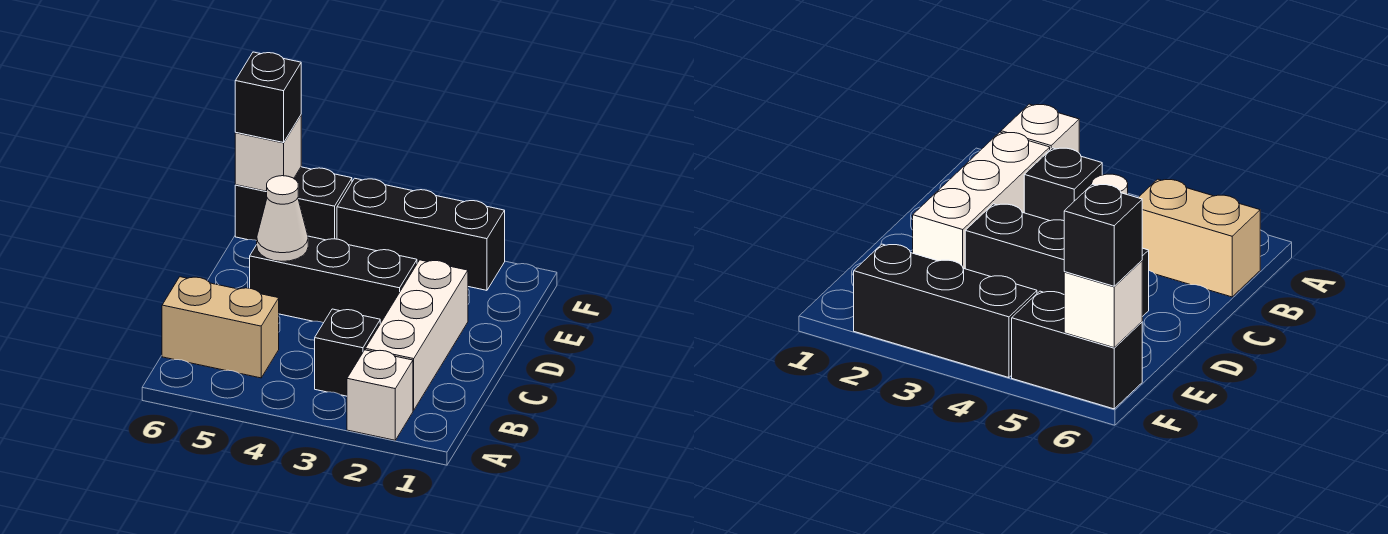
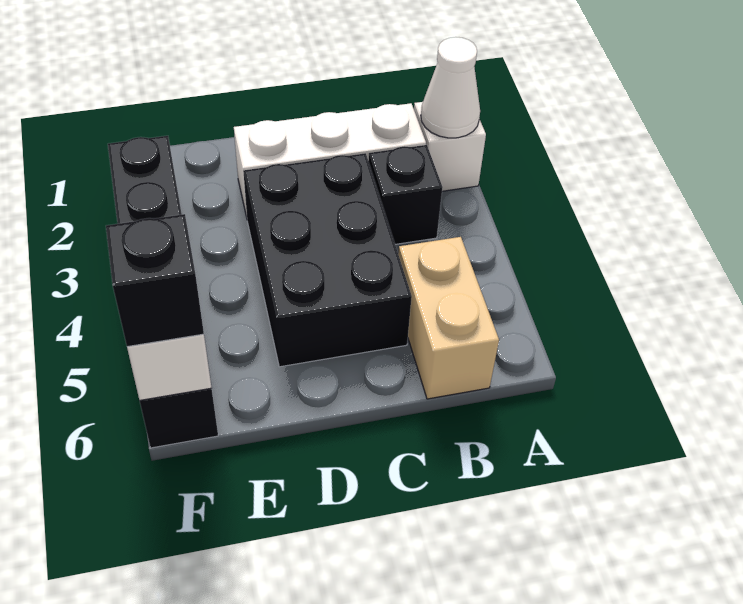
black 1x3 brick [250,236,417,324] -> black 2x3 brick [243,153,412,367]
white 1x1 cone [257,176,308,261] -> white 1x1 cone moved to [421,37,480,138]

